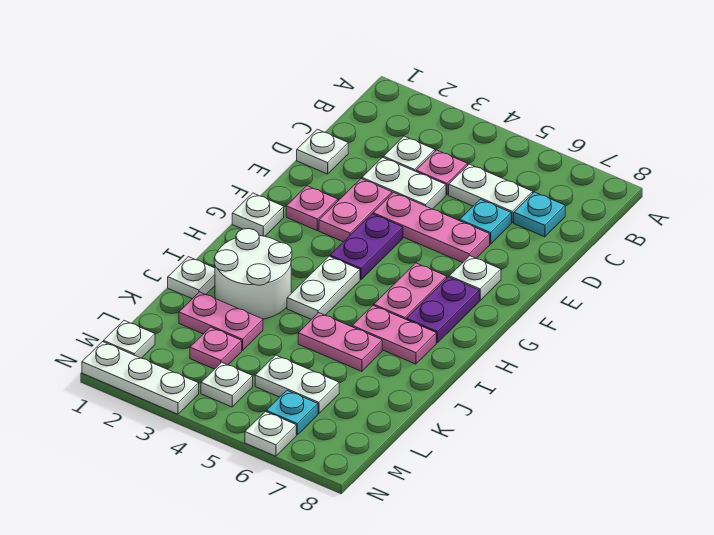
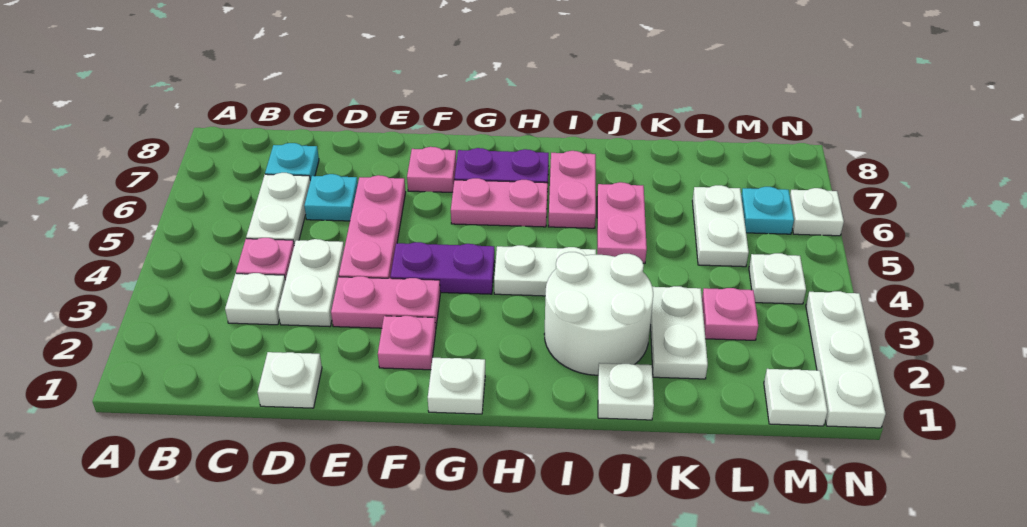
white 1x1 plate [449,256,501,300] -> pink 1x1 plate [407,147,456,192]
pink 1x2 plate [179,292,263,351] -> white 1x2 plate [650,286,708,379]

